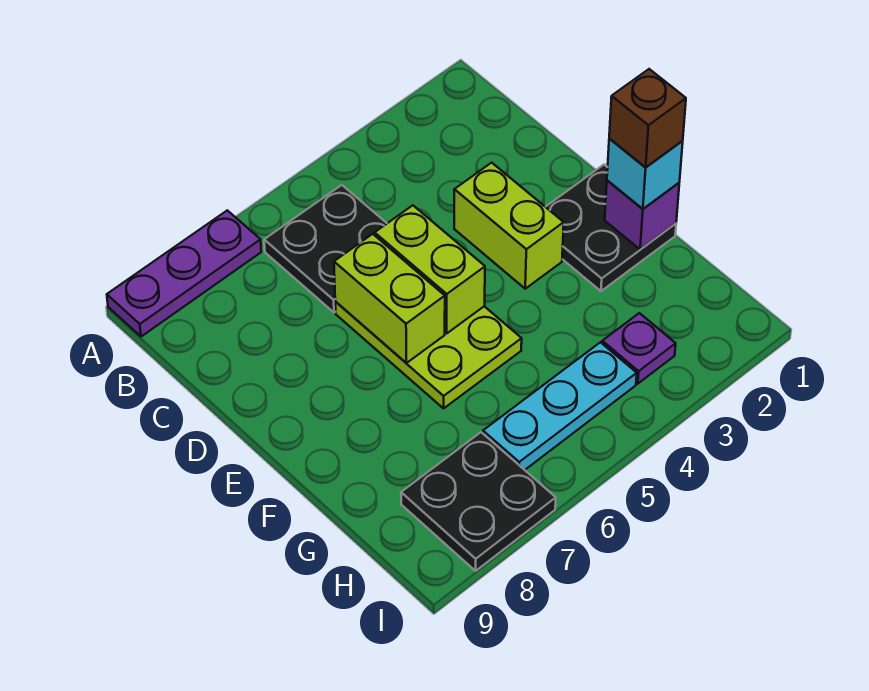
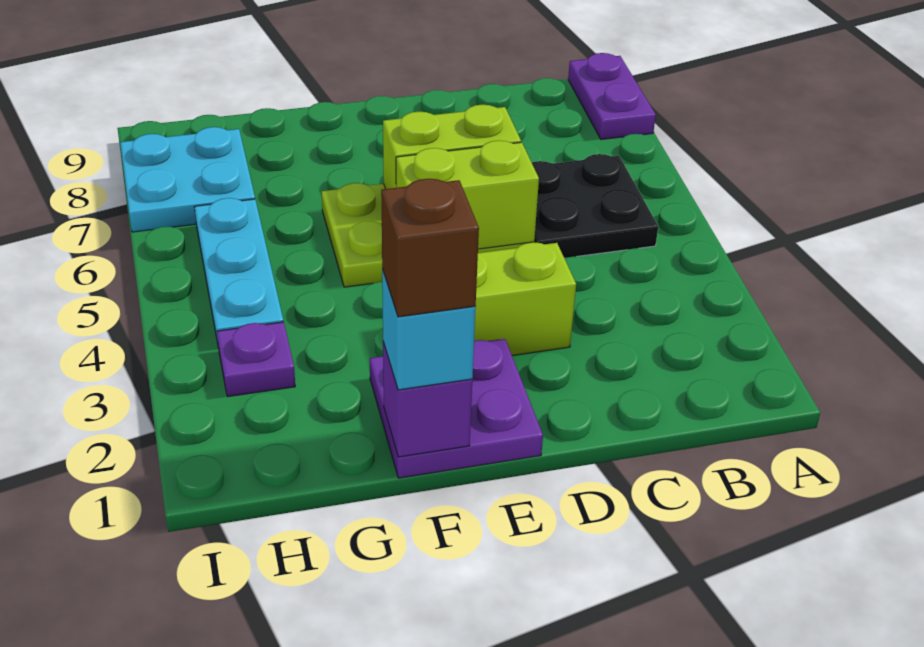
purple 1x3 plate [107,210,261,337] -> purple 1x2 plate [568,53,656,139]
black 2x2 plate [546,165,676,291] -> purple 2x2 plate [370,339,543,478]
black 2x2 plate [401,432,556,571] -> cyan 2x2 plate [120,127,255,232]

